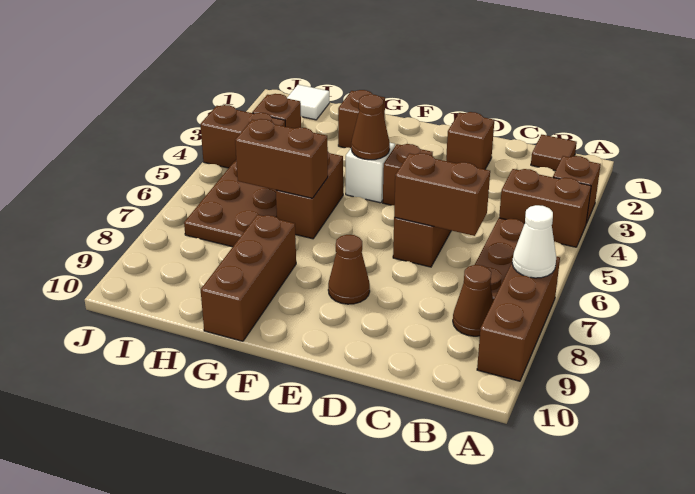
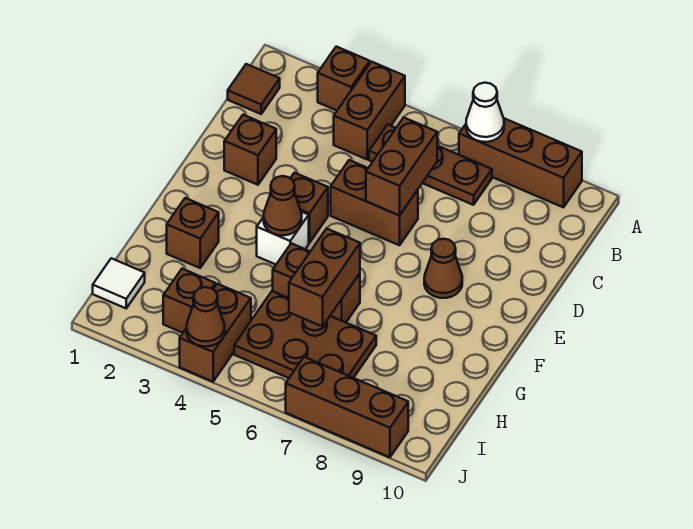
brown 1x1 cone [453,265,493,336] -> brown 1x1 cone moved to [187,287,225,346]
brown 1x3 brick [201,215,296,341] -> brown 1x3 brick moved to [286,357,408,457]

